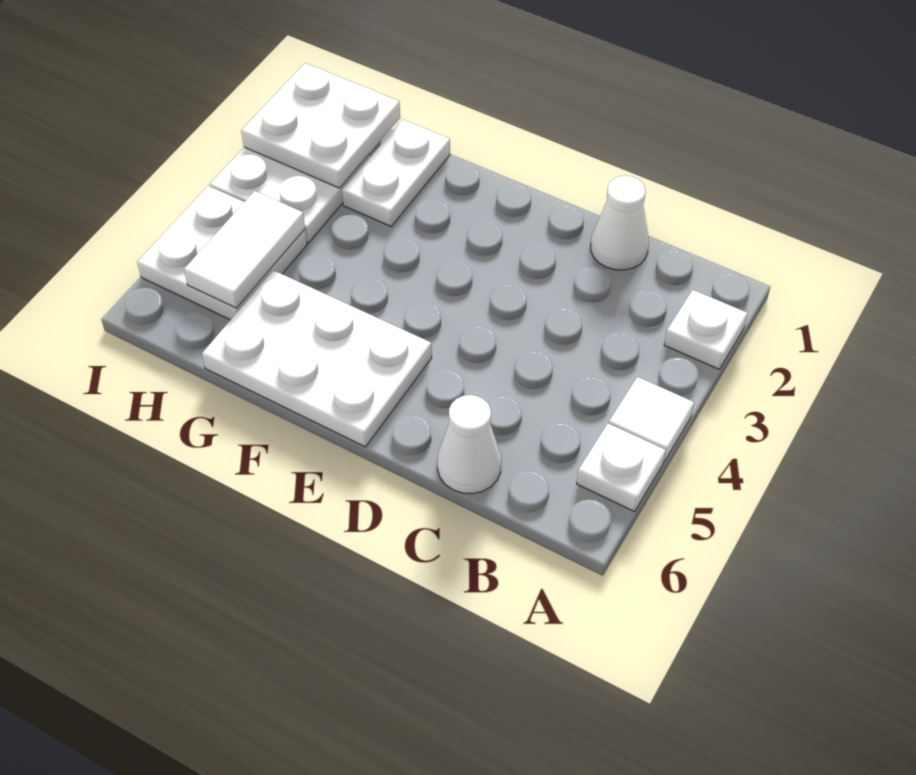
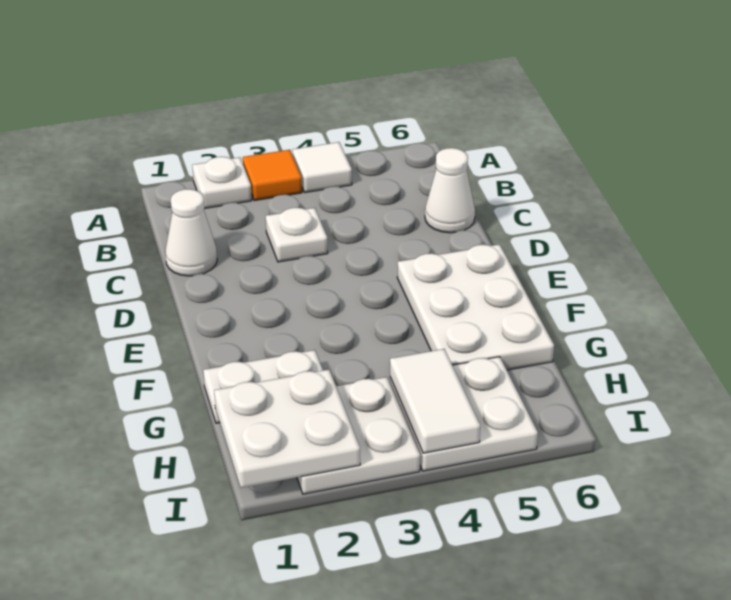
none -> orange 1x1 tile [243,150,302,201]
white 1x1 plate [577,424,666,511] -> white 1x1 plate moved to [266,208,328,262]
white 1x2 tile [184,191,305,308] -> white 1x2 tile turned to [390,349,480,453]

